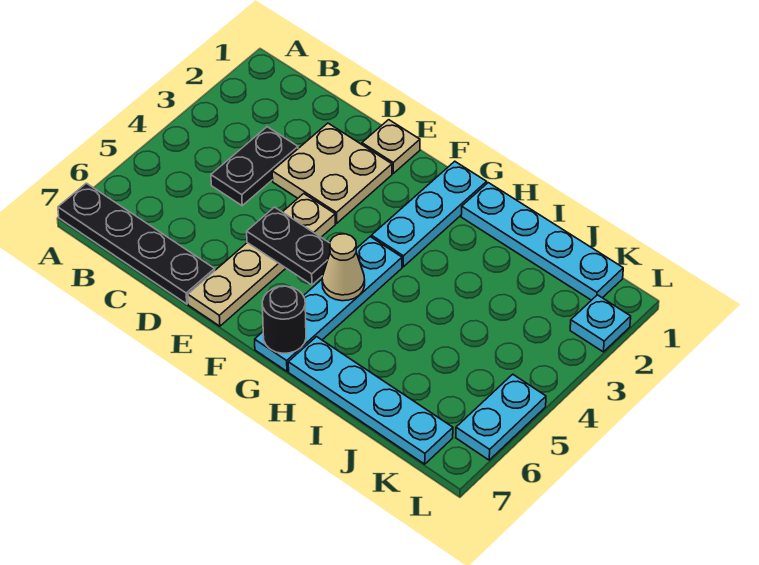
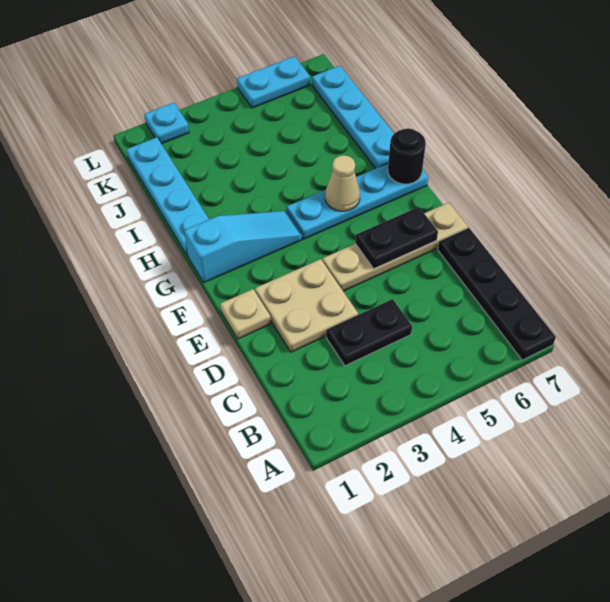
black 1x2 plate [247,207,330,285] -> black 1x2 plate turned to [355,207,438,269]
cyan 1x3 plate [371,161,487,267] -> cyan 1x3 slope [184,211,302,282]

